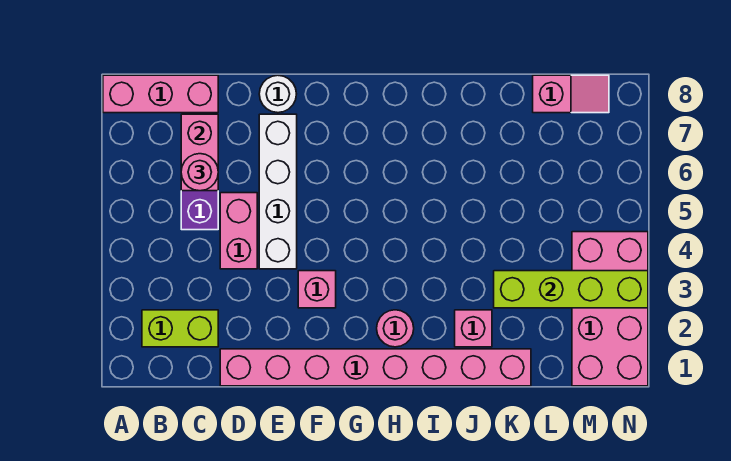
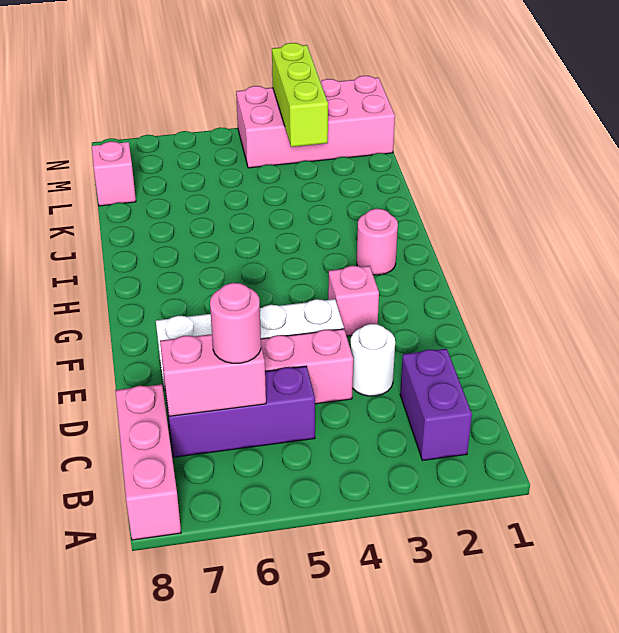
lime 1x2 brick [142,310,218,347] -> purple 1x2 brick [400,349,472,461]
pink 1x8 brick [220,349,531,386] -> none
white 1x1 round brick [259,75,296,113] -> white 1x1 round brick moved to [350,324,395,396]
pink 1x1 brick [455,310,492,347] -> none
lime 1x4 brick [494,271,648,308] -> lime 1x3 brick [272,43,328,147]

